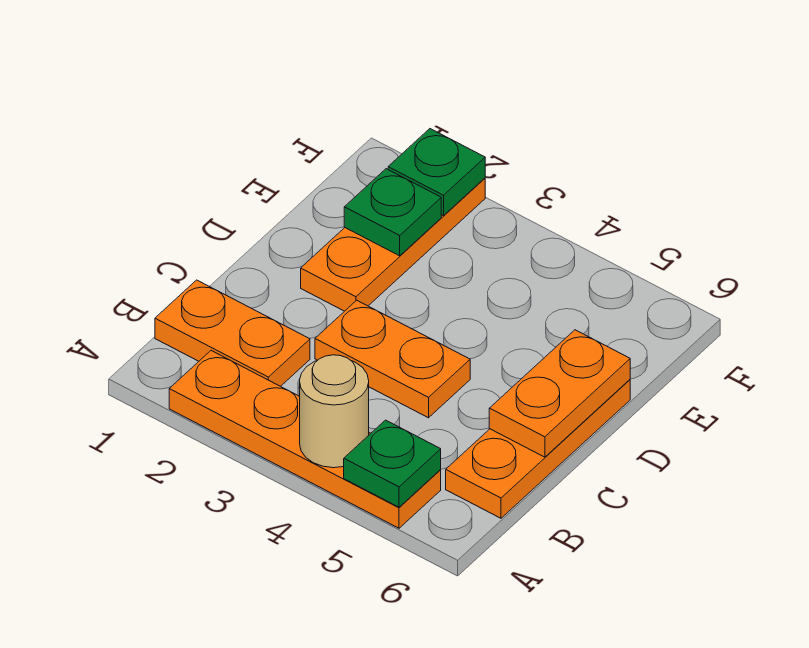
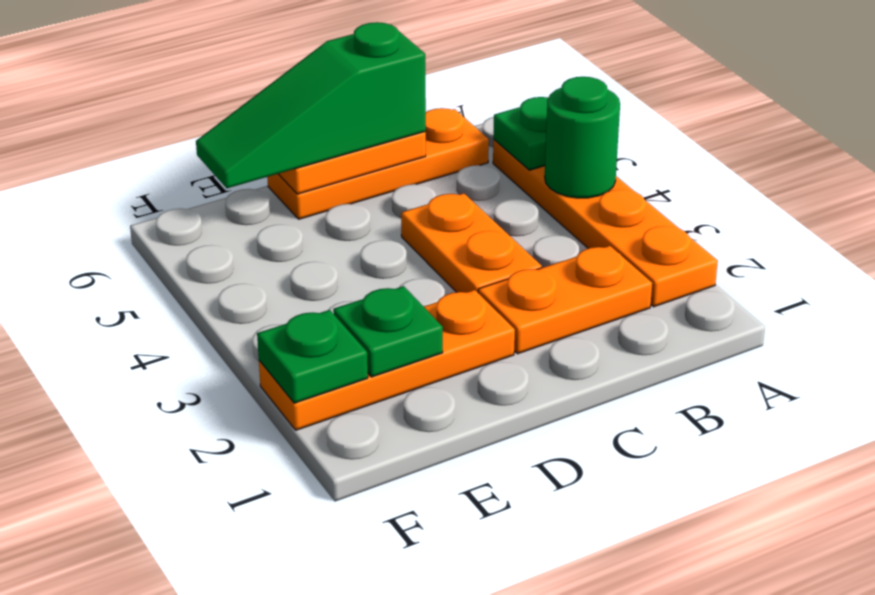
tan 1x1 round brick [300,355,369,468] -> green 1x1 round brick [545,77,620,198]
orange 1x2 plate [155,280,310,386] -> orange 1x2 plate turned to [478,246,652,354]
none -> green 1x3 slope [196,22,426,188]

